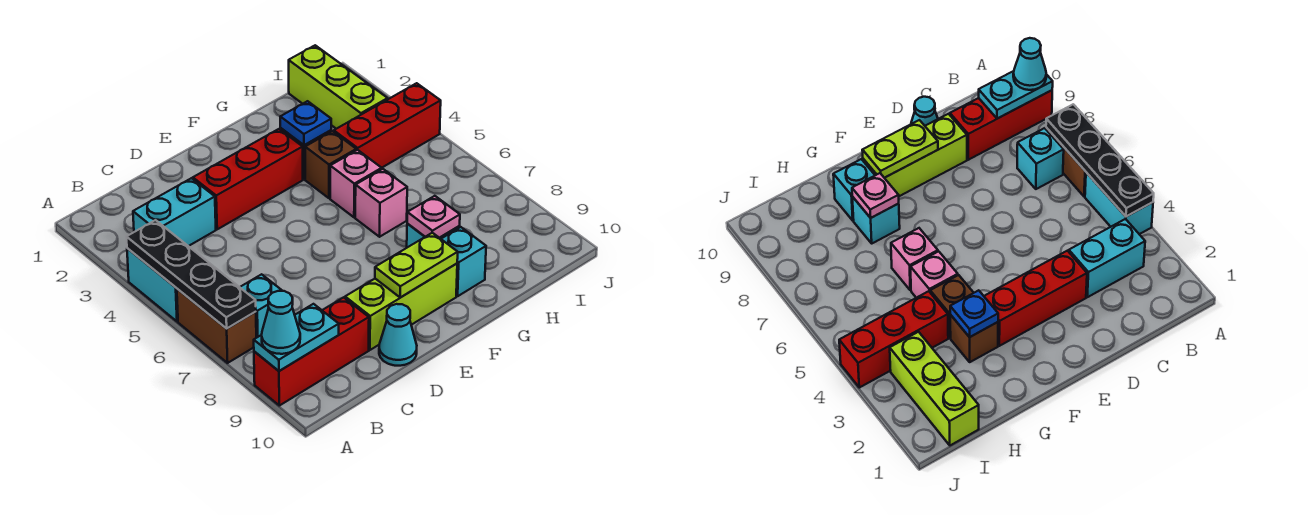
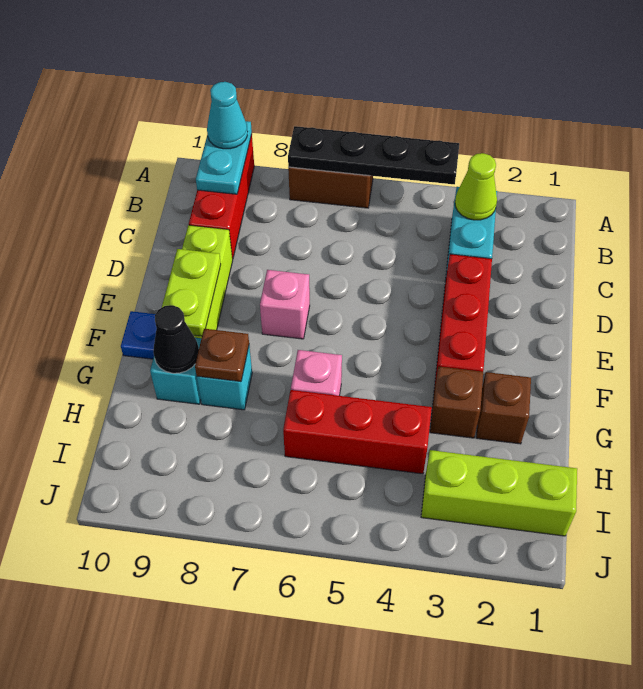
cyan 1x2 brick [127,248,178,321] -> none
none -> lime 1x1 cone [455,153,497,220]
cyan 1x1 brick [240,274,282,338] -> none
cyan 1x1 cone [379,304,417,366] -> none
blue 1x1 plate [280,101,331,145] -> blue 1x1 plate moved to [121,311,157,359]
brown 1x1 brick [305,131,356,198] -> brown 1x1 brick moved to [476,372,531,444]
pink 1x1 brick [330,150,382,217] -> pink 1x1 brick moved to [260,270,310,339]
pink 1x1 plate [407,196,460,238] -> brown 1x1 plate [195,329,249,382]
none -> black 1x1 cone [153,305,199,373]
red 1x3 brick [334,83,441,168] -> red 1x3 brick turned to [283,390,432,474]

